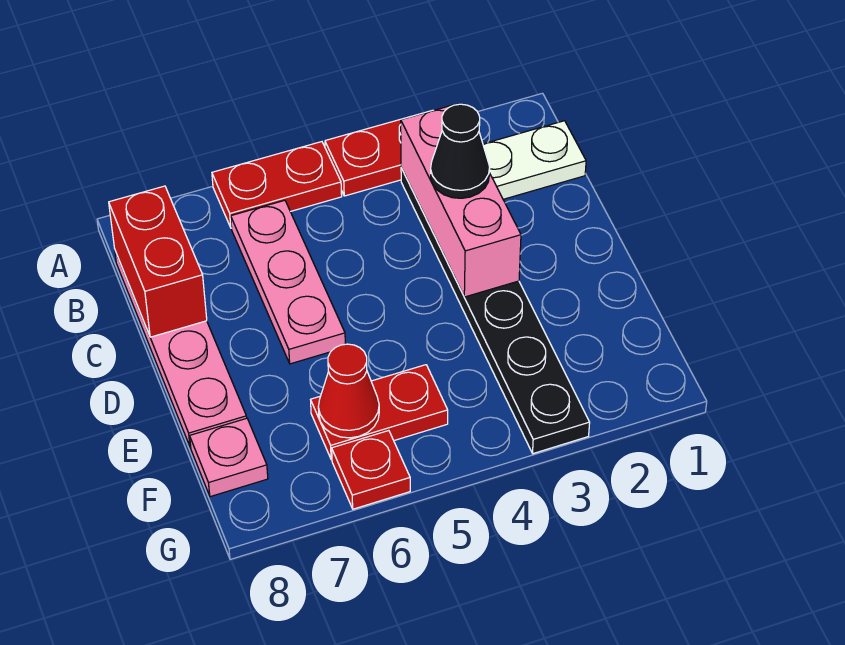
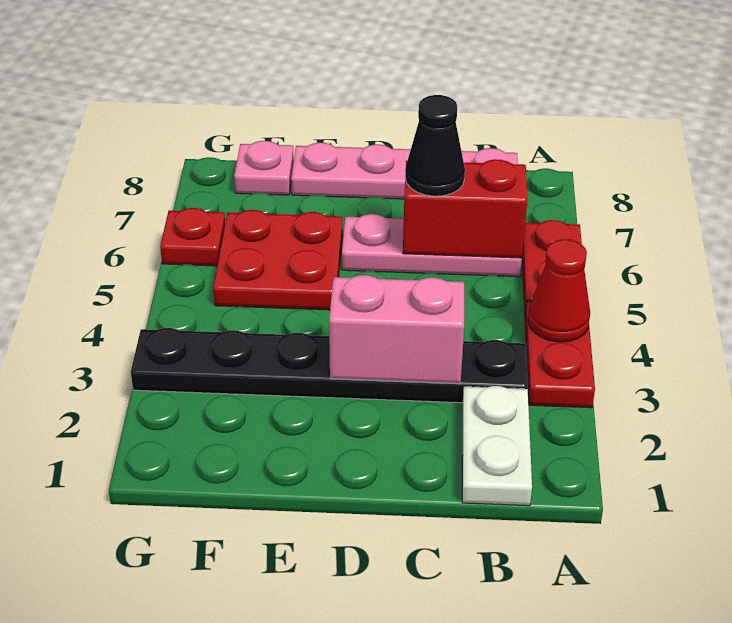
pink 1x3 brick [401,105,521,297] -> pink 1x2 brick [329,275,464,384]
red 1x2 brick [109,186,207,337] -> red 1x2 brick moved to [403,159,528,258]
black 1x1 cone [431,104,490,198] -> black 1x1 cone moved to [405,95,465,196]
red 1x2 plate [311,365,448,460] -> red 2x2 plate [213,210,342,310]
red 1x1 cone [318,344,379,438] -> red 1x1 cone moved to [528,239,590,342]

